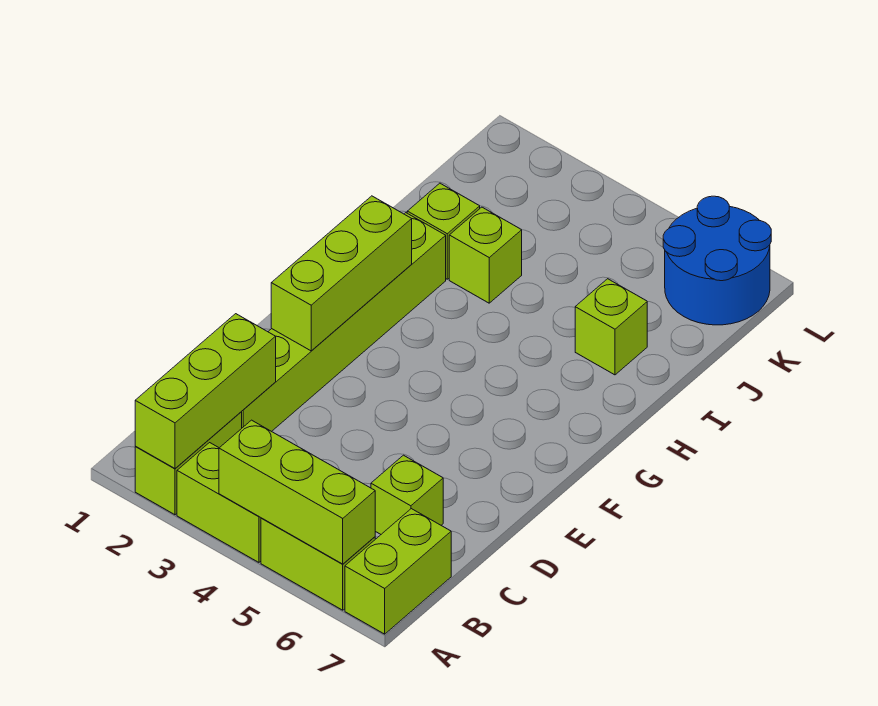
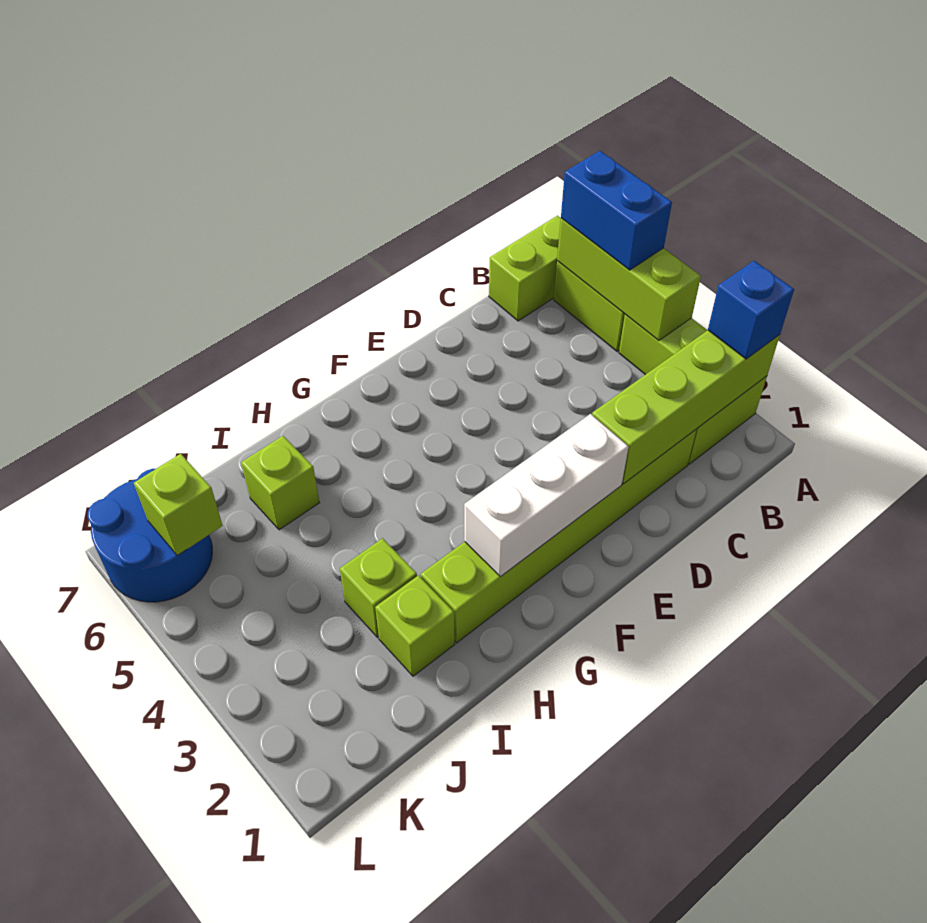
lime 1x3 brick [135,314,276,468] -> lime 1x4 brick [592,330,780,484]
none -> blue 1x1 brick [708,261,794,359]
none -> blue 1x2 brick [561,151,672,270]
lime 1x1 brick [371,455,443,534] -> lime 1x1 brick moved to [134,454,223,555]
lime 1x3 brick [271,196,412,351] -> white 1x3 brick [464,414,629,577]

